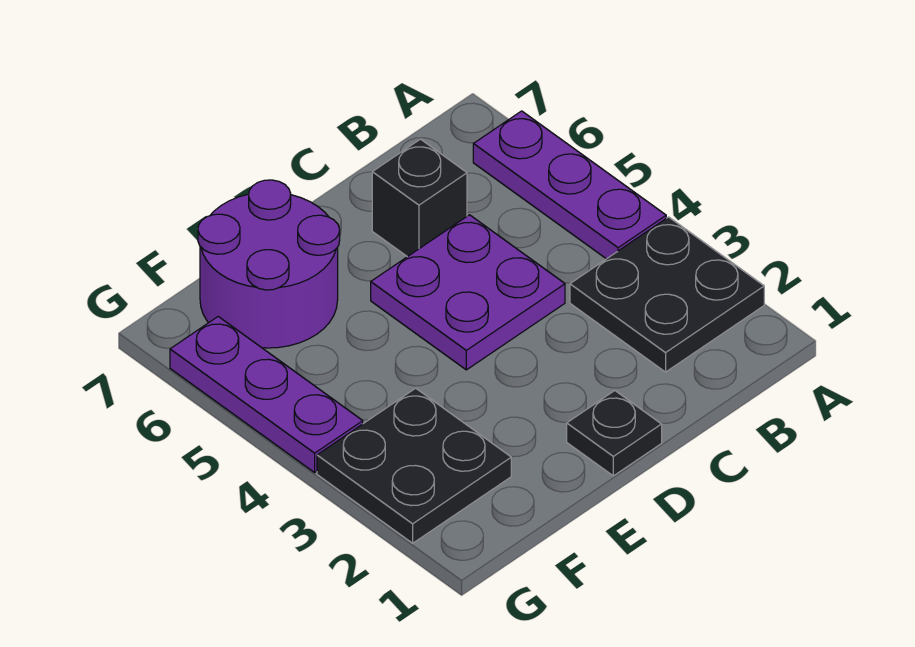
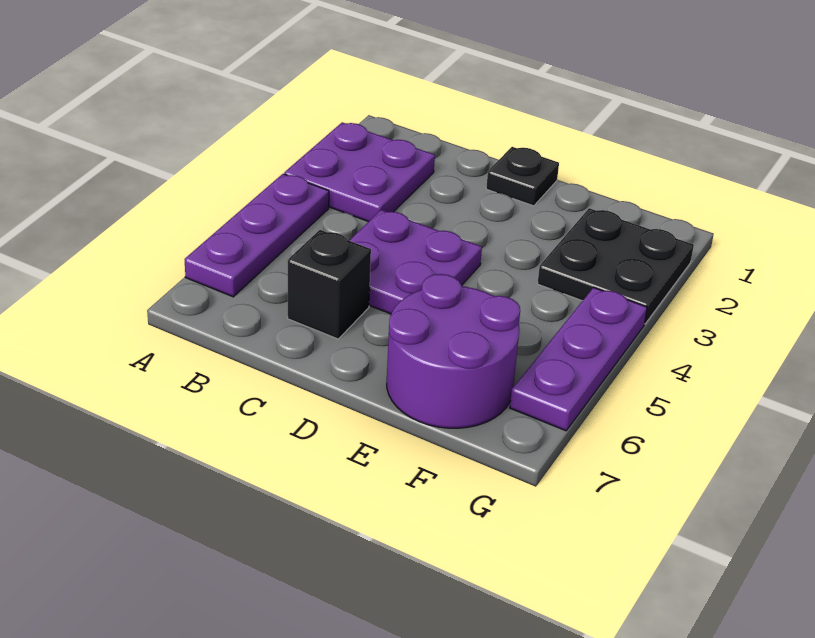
black 2x2 plate [570,217,764,372] -> purple 2x2 plate [284,122,435,222]

